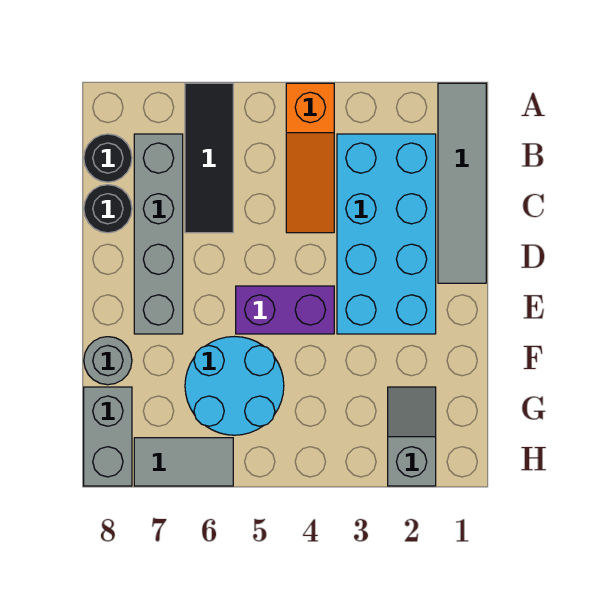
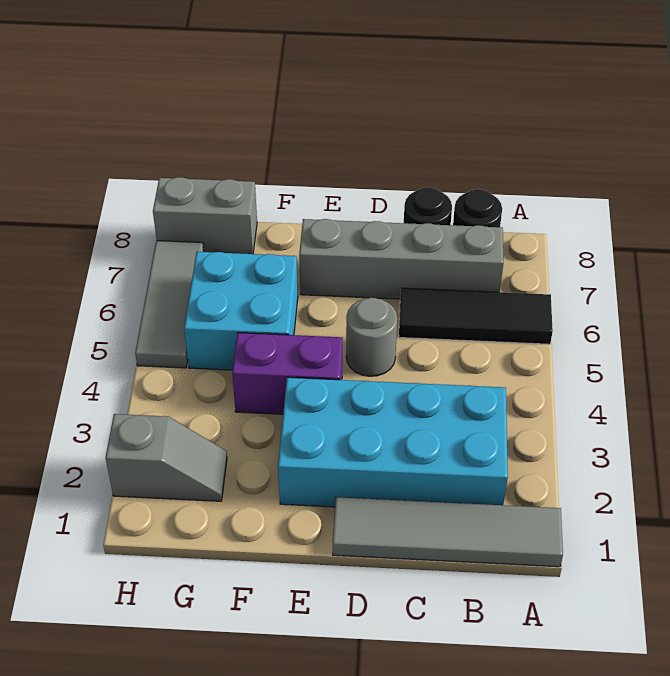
orange 1x3 slope [286,83,334,233] -> none
purple 1x2 brick [236,286,334,334] -> purple 1x2 brick turned to [232,333,342,414]
cyan 2x2 round brick [185,337,284,435] -> cyan 2x2 brick [184,252,298,370]
grey 1x1 round brick [84,337,132,385] -> grey 1x1 round brick moved to [346,298,397,376]
grey 1x2 tile [134,438,233,486] -> grey 1x3 tile [135,241,204,368]

